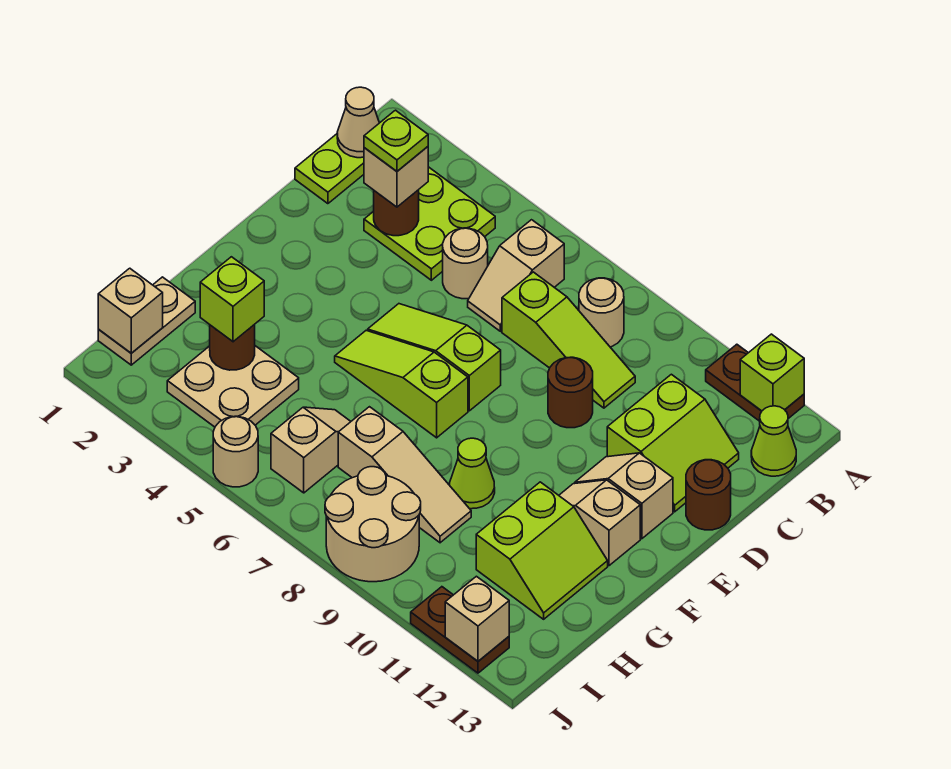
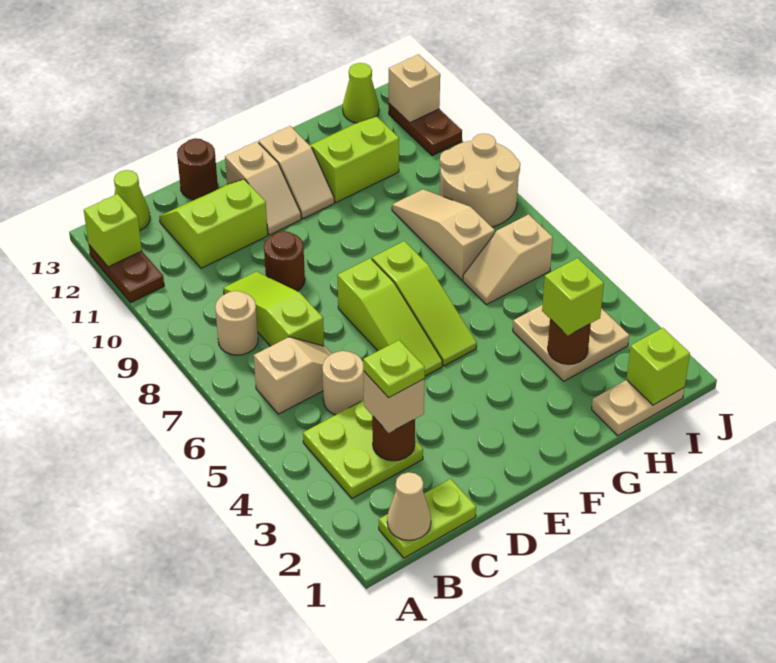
lime 1x1 cone [450,438,495,509] -> lime 1x1 cone moved to [343,63,379,123]
tan 1x1 brick [98,268,163,353] -> lime 1x1 brick [627,328,690,405]
tan 1x1 round brick [213,417,258,487] -> none

